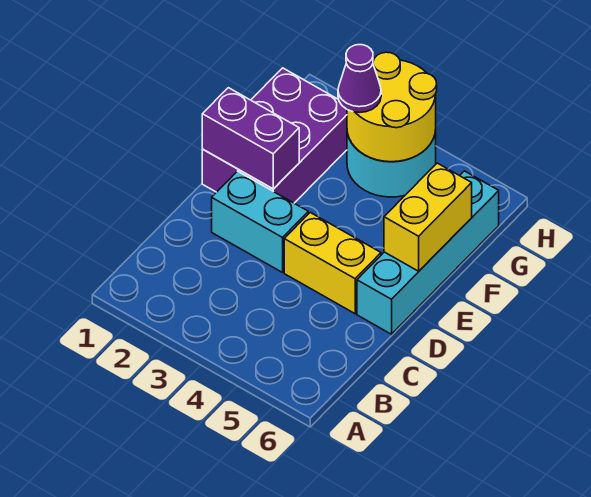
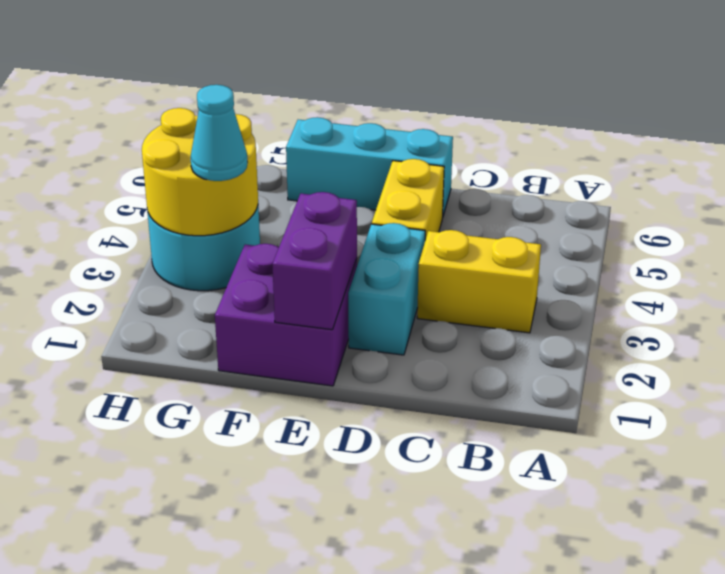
cyan 1x4 brick [357,171,499,334] -> cyan 1x3 brick [286,117,453,218]
purple 2x3 brick [202,68,347,203] -> purple 2x2 brick [215,244,357,386]
yellow 1x2 brick [384,163,472,271] -> yellow 1x2 brick moved to [417,230,541,333]
purple 1x1 cone [338,45,381,113] -> cyan 1x1 cone [191,85,248,181]

